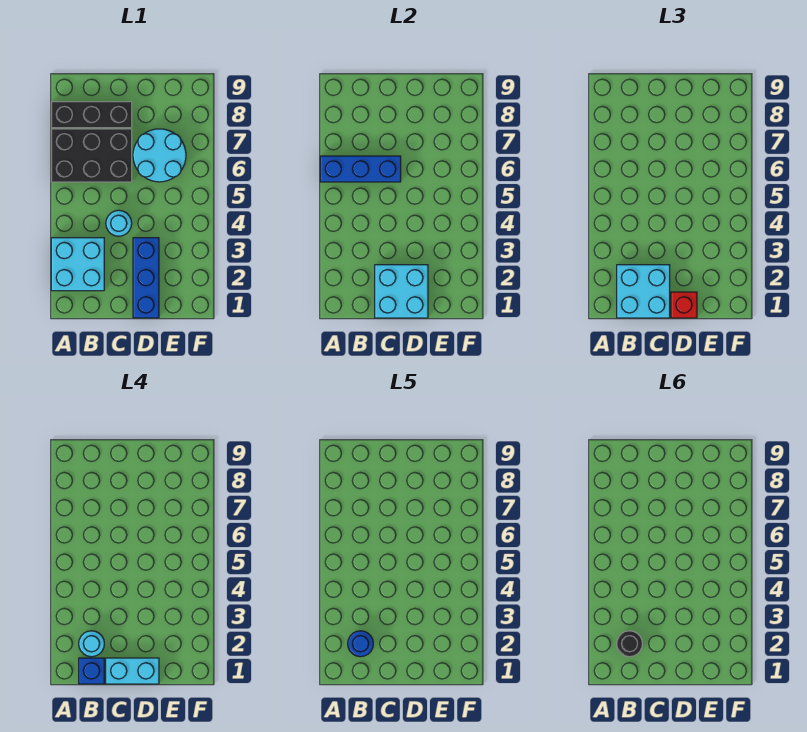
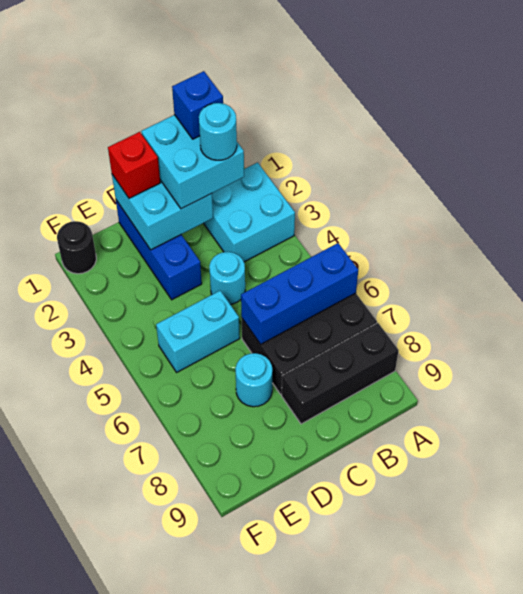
blue 1x1 round brick [348,631,373,657] -> none
black 1x1 round brick [617,631,642,657] -> black 1x1 round brick moved to [57,221,96,274]
cyan 1x2 brick [106,658,159,684] -> cyan 1x2 brick moved to [156,291,240,372]
cyan 2x2 round brick [133,129,186,182] -> cyan 1x1 round brick [235,353,272,407]

